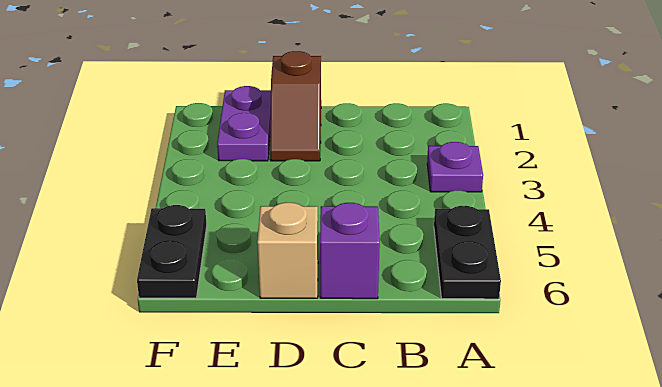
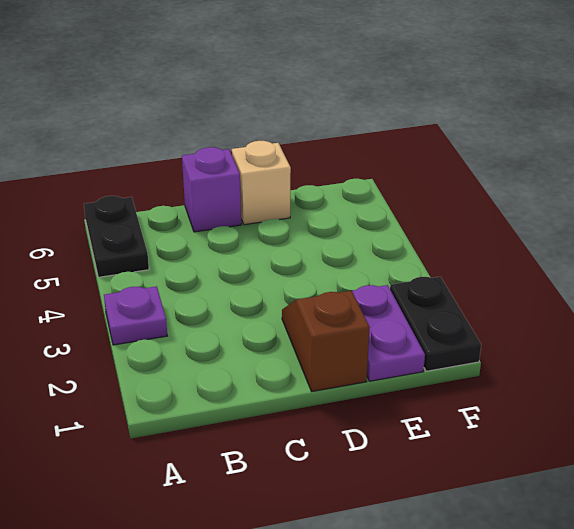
black 1x2 plate [137,205,207,298] -> black 1x2 plate moved to [390,277,481,371]

